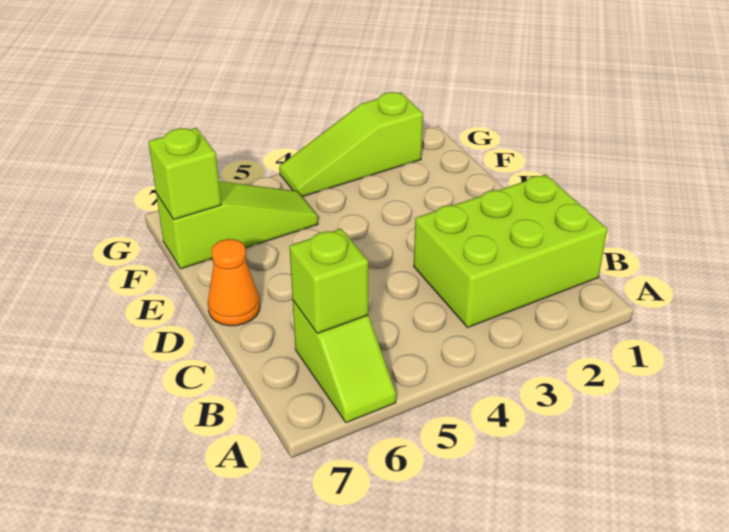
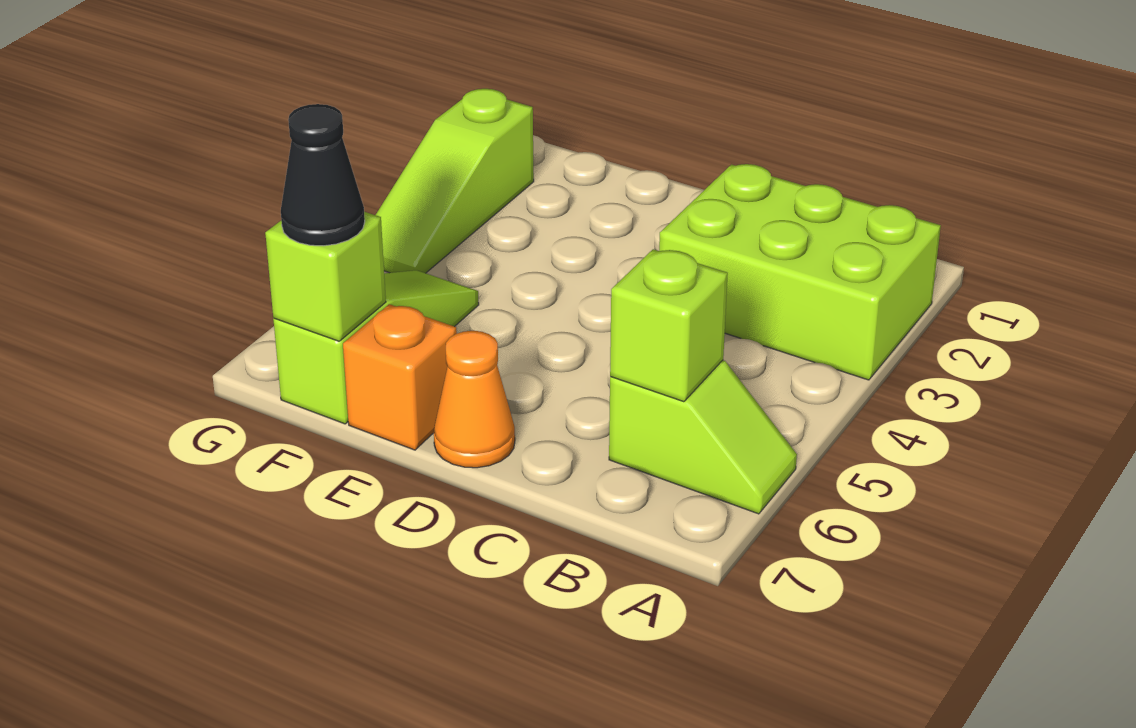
lime 2x3 brick [414,174,607,327] -> lime 2x3 brick turned to [659,164,941,380]
none -> orange 1x1 brick [343,304,457,450]
none -> black 1x1 cone [281,104,365,246]

